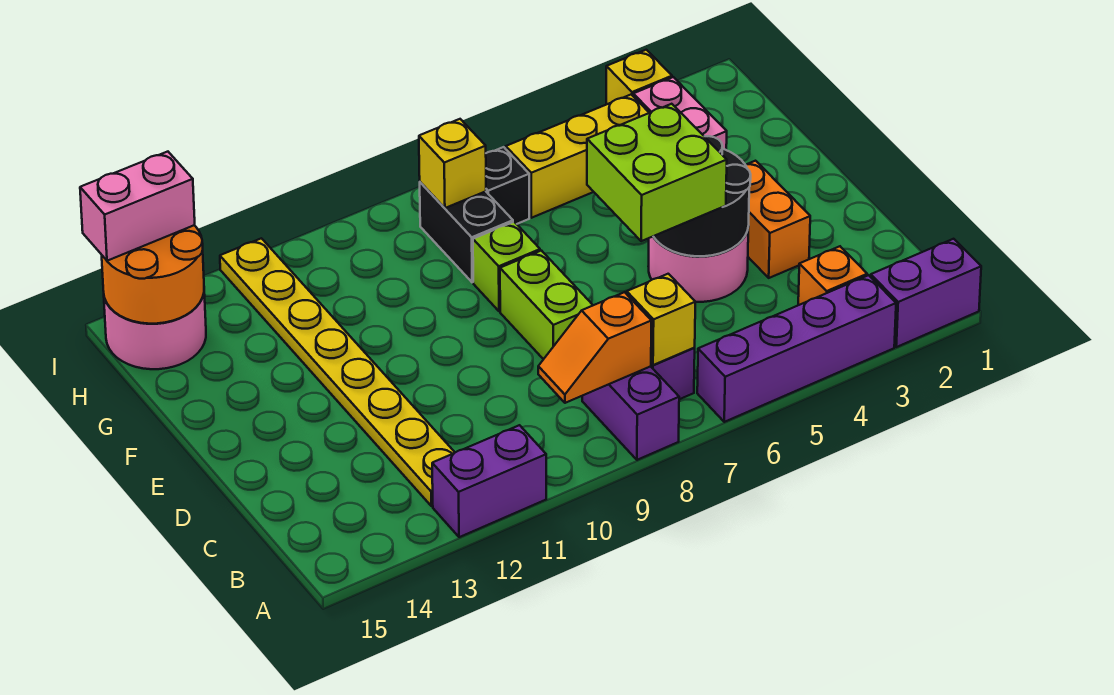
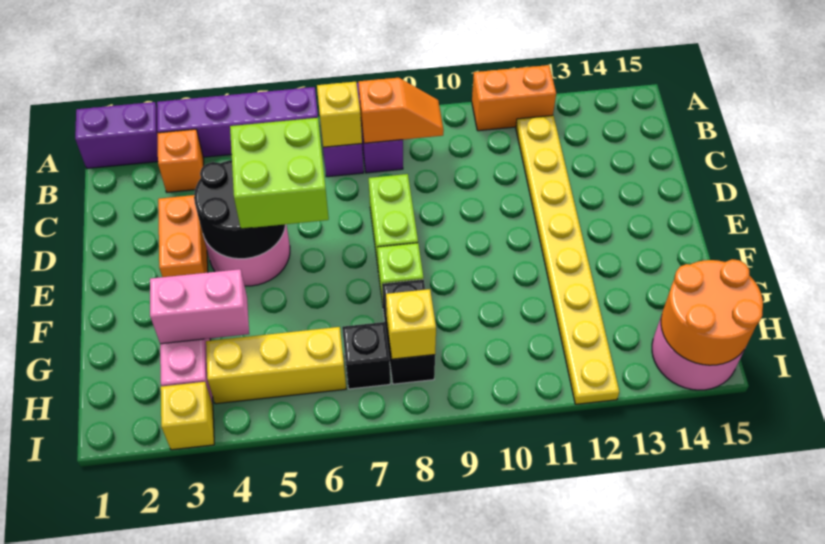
purple 1x2 brick [432,425,546,537] -> orange 1x2 brick [472,65,556,131]
pink 1x2 brick [80,152,195,261] -> pink 1x2 brick moved to [150,269,249,344]

